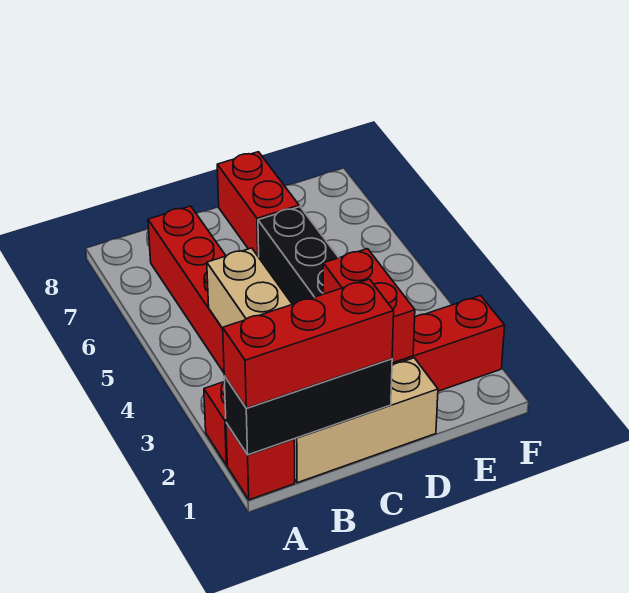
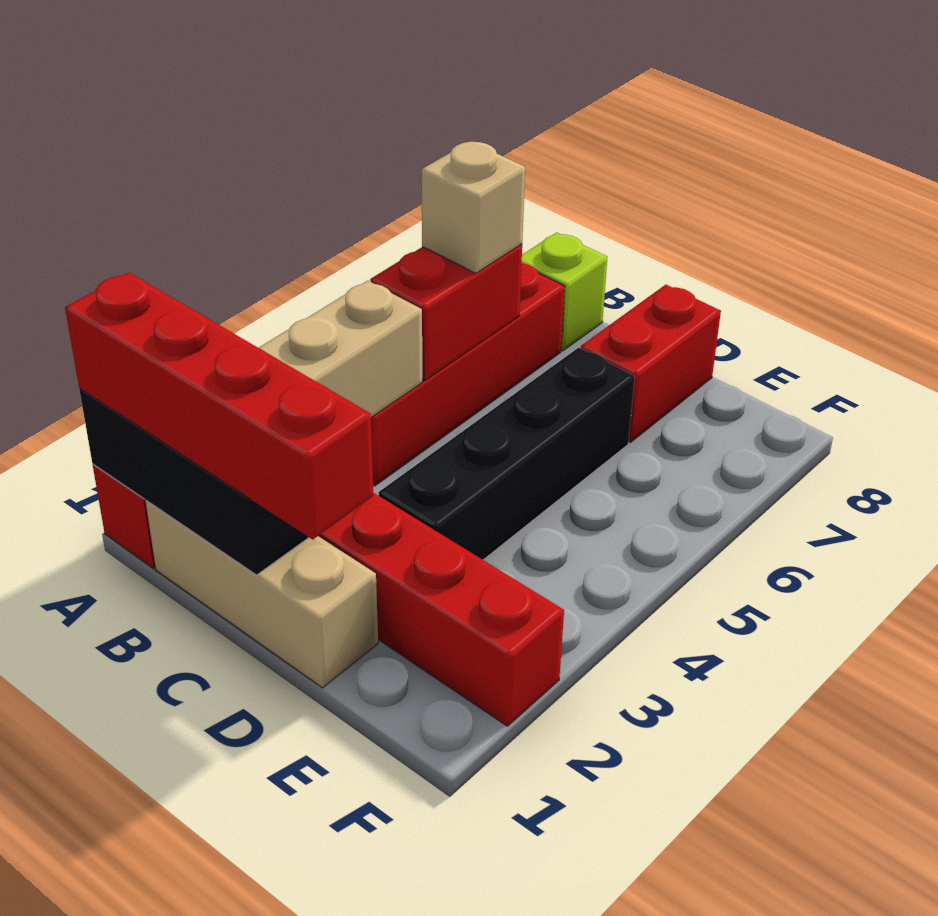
red 1x3 brick [223,279,394,408] -> red 1x4 brick [65,272,373,539]
none -> tan 1x1 brick [422,142,525,273]
none -> lime 1x1 brick [522,232,607,351]
red 1x2 brick [323,249,415,363] -> red 1x2 brick moved to [370,244,522,381]

